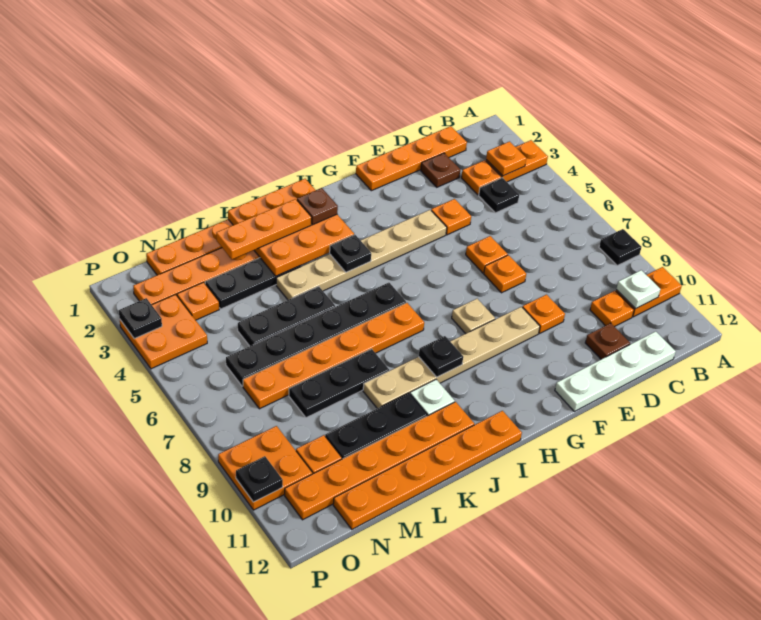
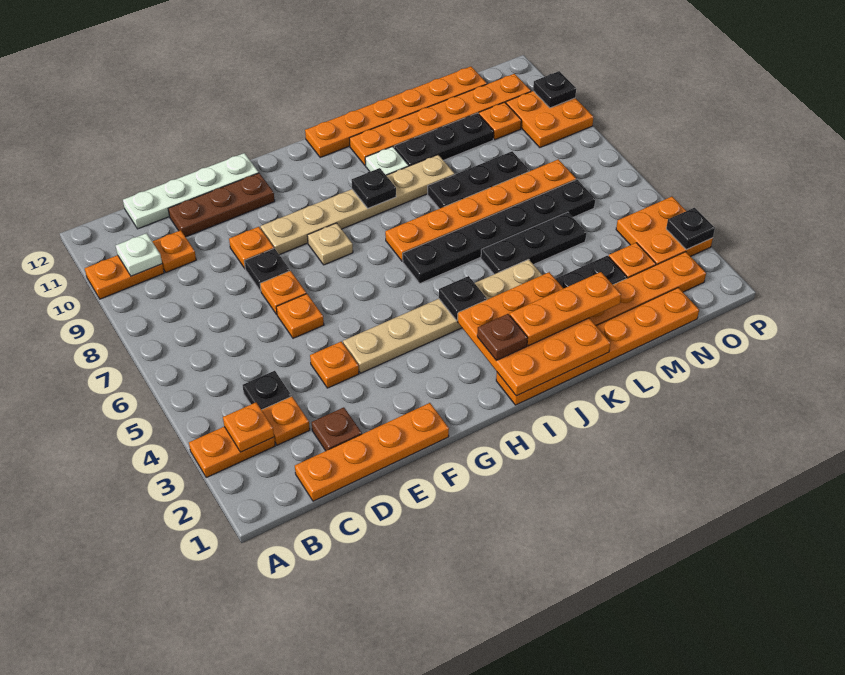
black 1x1 plate [599,229,641,265] -> black 1x1 plate moved to [244,248,290,291]
brown 1x1 plate [585,323,630,359] -> brown 1x3 plate [168,173,275,237]

